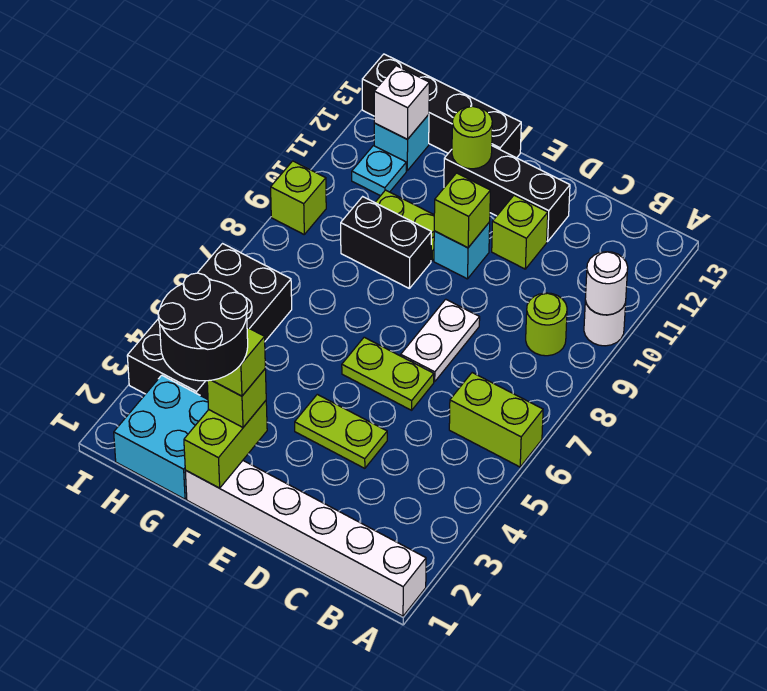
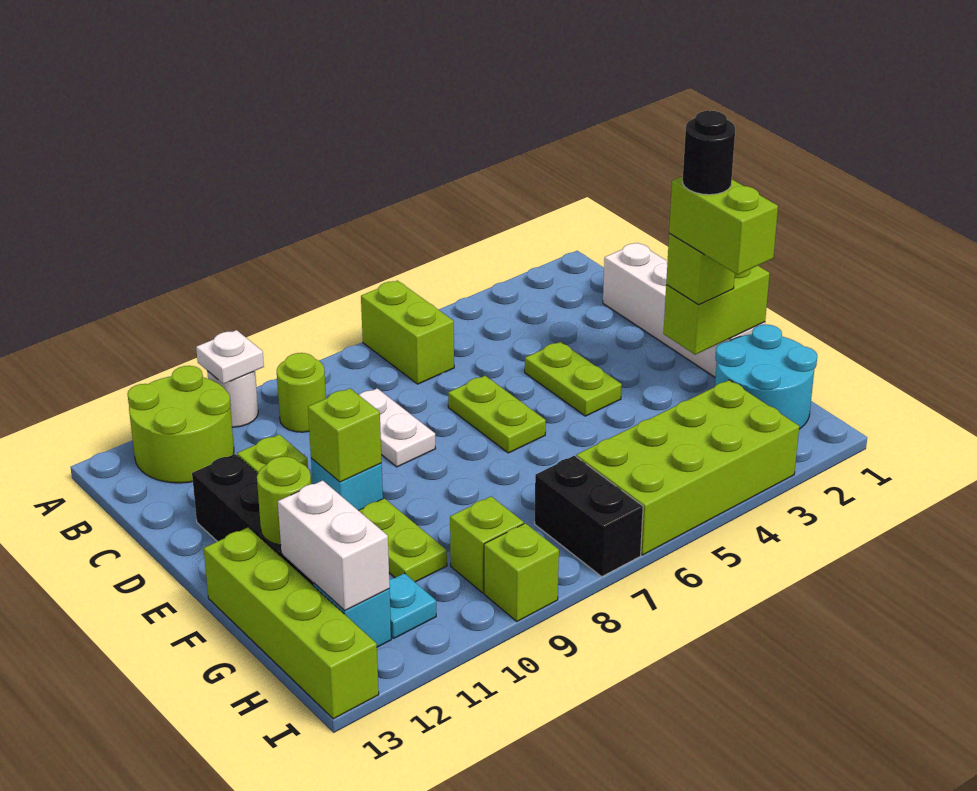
white 1x6 brick [185,461,426,616] -> white 1x4 brick [603,243,765,377]
white 1x1 round brick [585,252,628,315] -> white 1x1 plate [196,330,264,384]
none -> lime 2x2 round brick [128,366,234,483]
white 1x2 plate [401,299,480,382] -> white 1x2 plate turned to [359,388,436,467]
black 2x2 round brick [158,273,248,381] -> black 1x1 round brick [682,111,735,195]
black 1x2 brick [341,197,431,288] -> black 1x2 brick moved to [535,456,643,576]
black 1x4 brick [362,54,521,158] -> lime 1x4 brick [204,527,379,719]
cyan 2x2 brick [114,375,209,499] -> cyan 2x2 round brick [715,324,817,429]
black 2x4 brick [127,244,292,399] -> lime 2x4 brick [576,380,799,555]
none -> lime 1x1 brick [450,496,524,593]
white 1x1 brick [374,66,429,139] -> white 1x2 brick [278,480,390,611]

